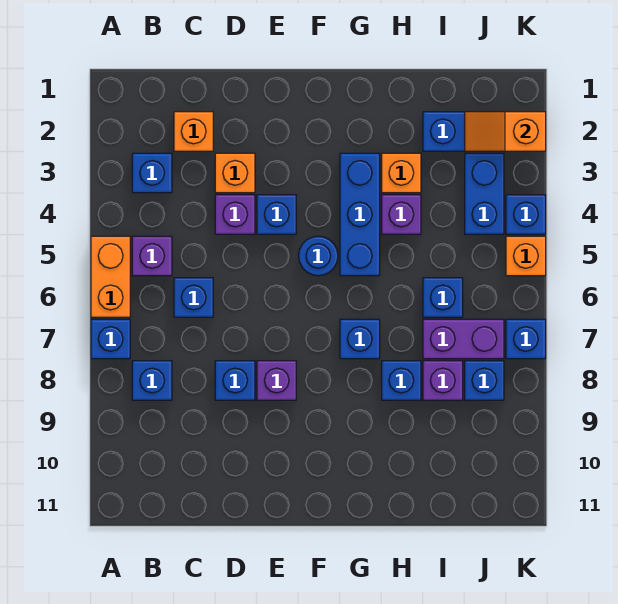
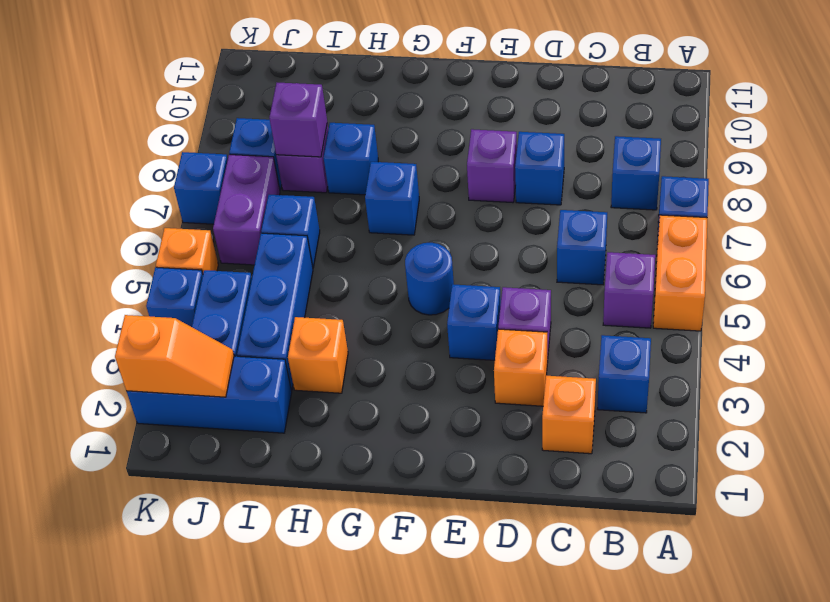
blue 1x3 brick [340,153,380,276] -> blue 1x3 brick moved to [237,233,313,390]
purple 1x1 brick [382,195,421,234] -> purple 1x1 brick moved to [269,83,327,157]
purple 1x2 brick [423,319,504,359] -> purple 1x2 brick turned to [213,155,280,265]

